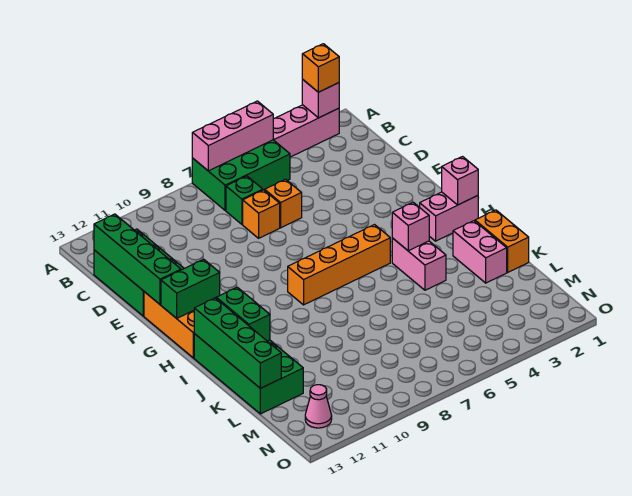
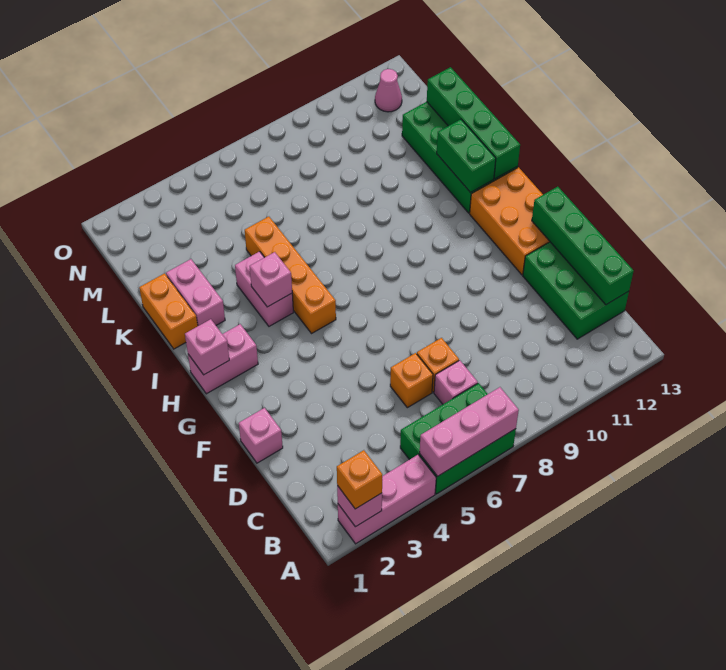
green 1x1 brick [226,176,263,224] -> pink 1x1 brick [434,360,478,404]
none -> pink 1x1 brick [239,408,283,463]
green 1x2 brick [161,259,220,318] -> none
orange 1x4 brick [288,225,390,305] -> orange 1x4 brick turned to [245,217,336,333]

